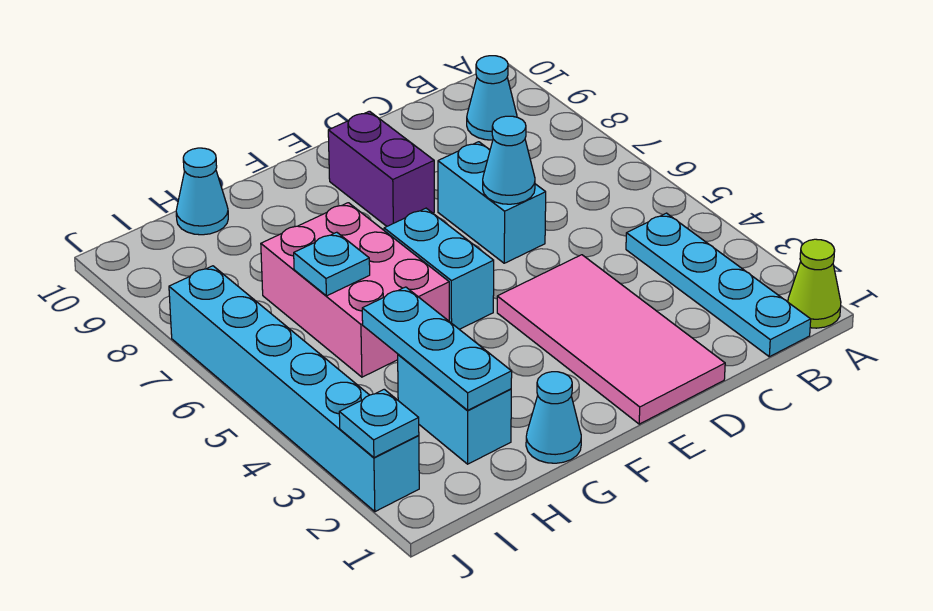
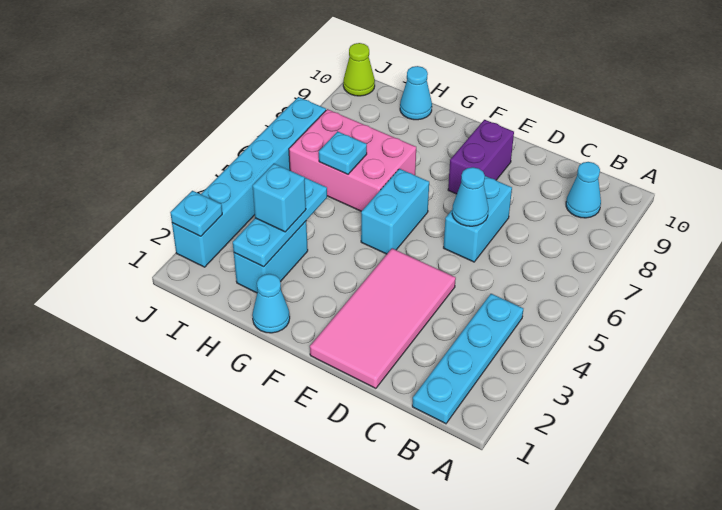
lime 1x1 cone [788,239,841,328] -> lime 1x1 cone moved to [343,43,375,96]
pink 2x3 brick [261,203,449,377] -> pink 2x3 brick turned to [289,109,416,211]
none -> cyan 1x1 brick [252,164,306,232]

